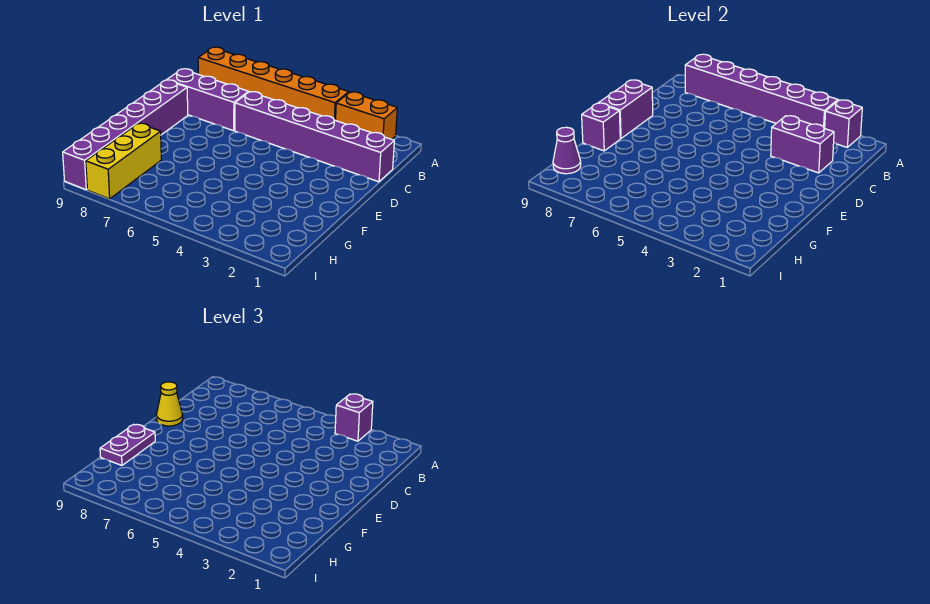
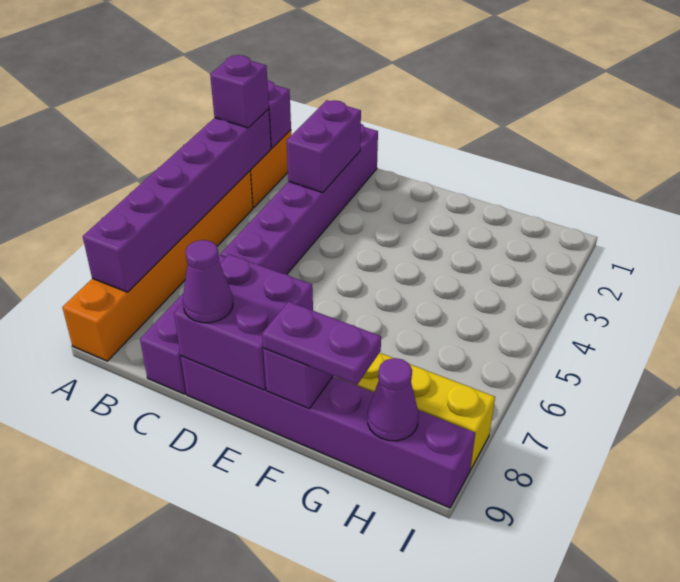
purple 1x2 brick [599,80,653,139] -> purple 2x2 brick [174,254,313,390]
yellow 1x1 cone [156,382,183,426] -> purple 1x1 cone [183,240,233,323]

